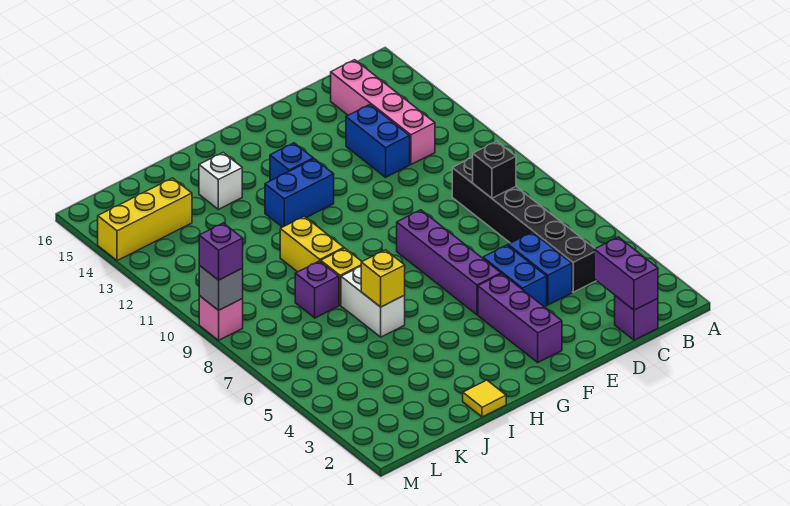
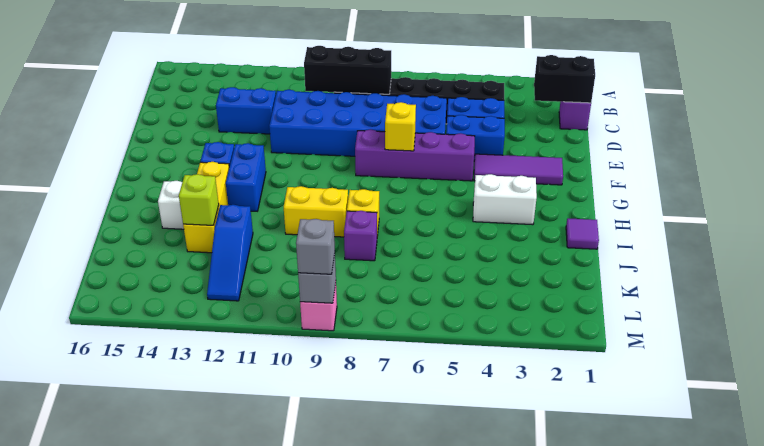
purple 1x2 brick [594,237,658,310] -> black 1x2 brick [534,55,595,103]
black 1x1 brick [472,141,516,198] -> black 1x3 brick [304,46,391,94]
pink 1x4 brick [331,60,435,165] -> none
none -> blue 2x6 brick [269,90,447,156]
purple 1x3 brick [478,274,562,362] -> purple 1x3 tile [474,154,563,185]
yellow 1x1 tile [463,380,506,417] -> purple 1x1 tile [566,218,599,249]
white 1x2 brick [341,267,405,337] -> white 1x2 brick moved to [473,174,537,225]
yellow 1x1 brick [361,250,405,307] -> yellow 1x1 brick moved to [385,102,416,151]
none -> blue 1x3 slope [207,205,253,301]
none -> lime 1x1 brick [179,174,219,225]
yellow 1x3 brick [98,178,192,261] -> yellow 1x3 brick moved to [183,162,229,253]
purple 1x1 brick [199,223,243,280] -> grey 1x1 brick [296,219,335,274]

